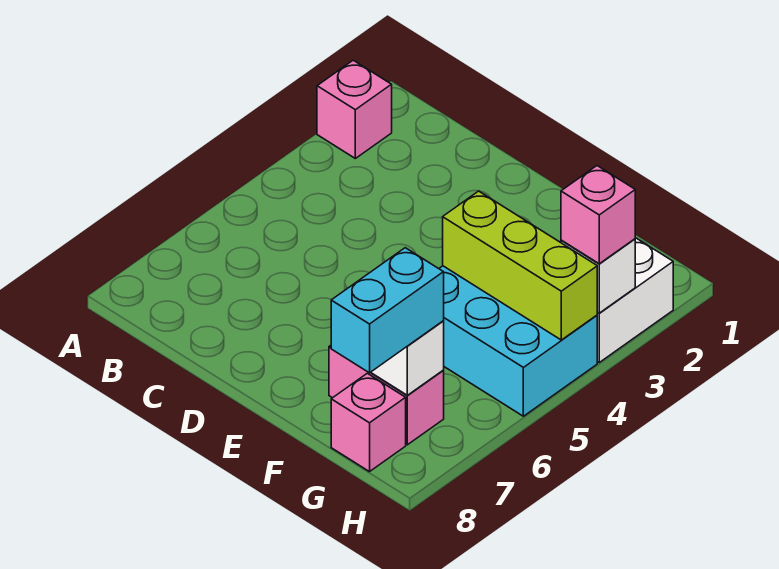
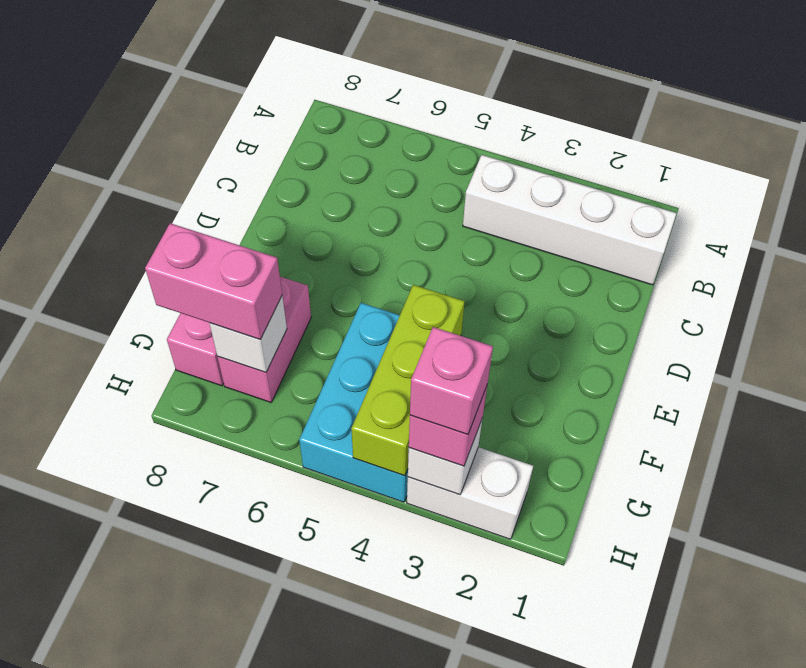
pink 1x1 brick [317,60,392,158] -> pink 1x1 brick moved to [410,327,493,435]
none -> white 1x4 brick [463,155,677,285]
cyan 1x2 brick [331,248,444,373] -> pink 1x2 brick [145,223,282,339]

